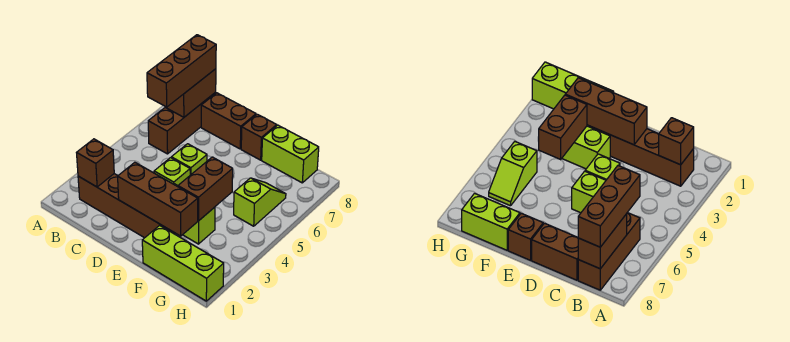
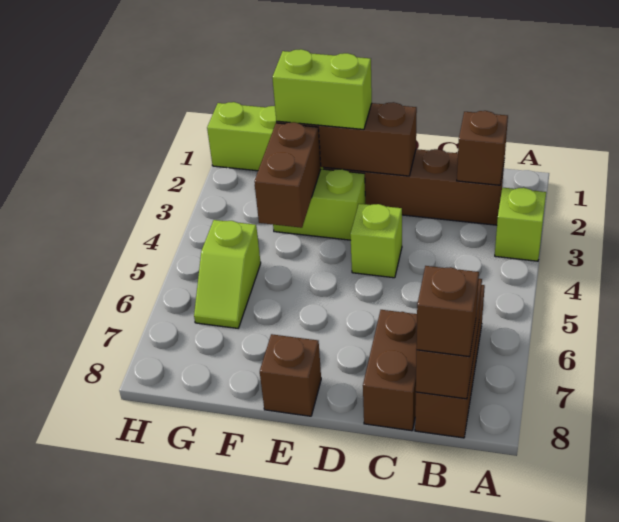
brown 1x3 brick [147,35,216,107] -> brown 1x1 brick [416,266,479,357]
brown 1x2 brick [201,93,256,149] -> brown 1x2 brick turned to [363,310,417,431]
lime 1x1 brick [171,144,207,175] -> lime 1x1 brick moved to [495,188,546,261]
lime 1x2 brick [262,125,319,183] -> lime 1x2 brick moved to [272,49,372,129]

